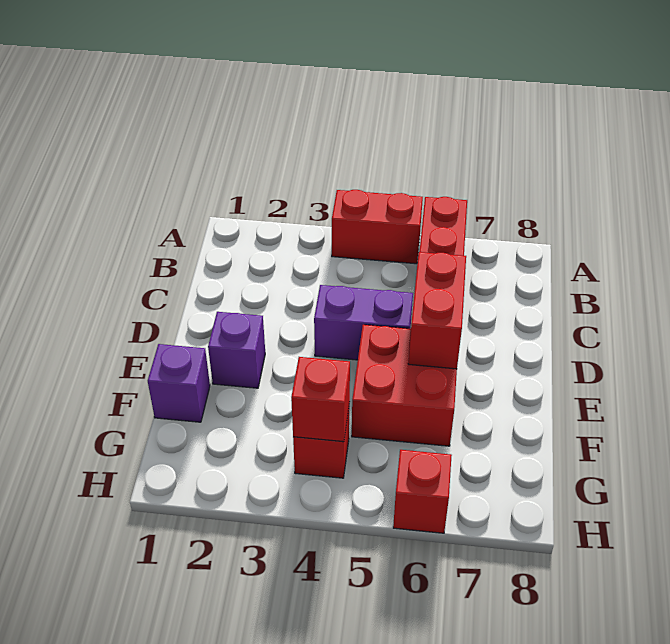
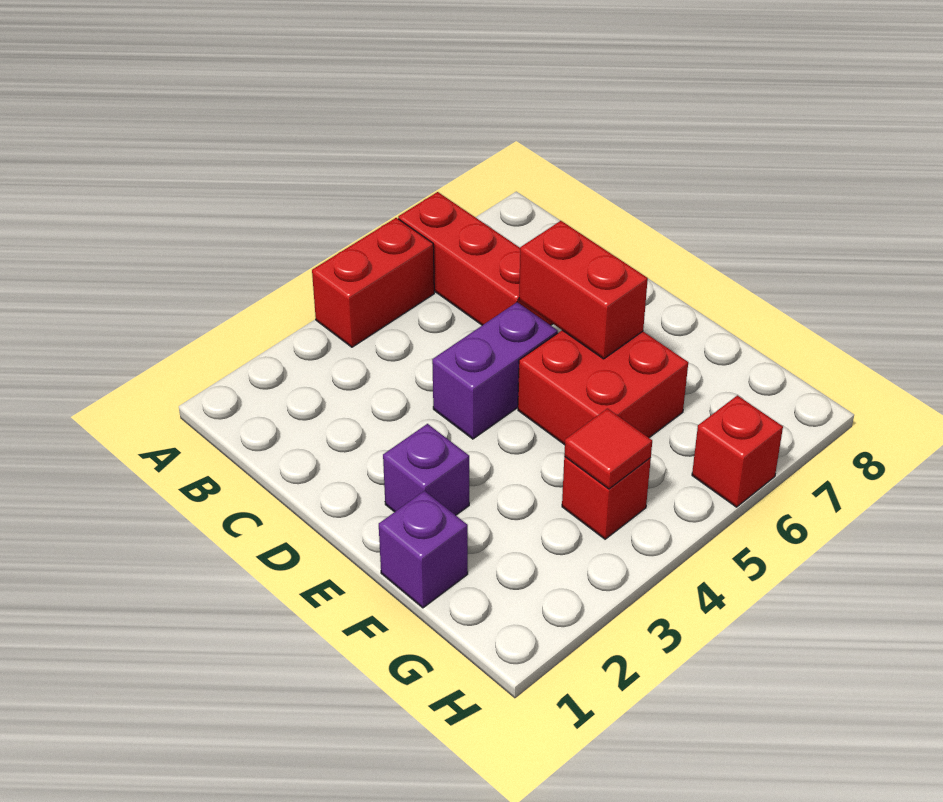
red 1x1 brick [291,357,350,442] -> red 1x1 tile [564,409,652,489]

